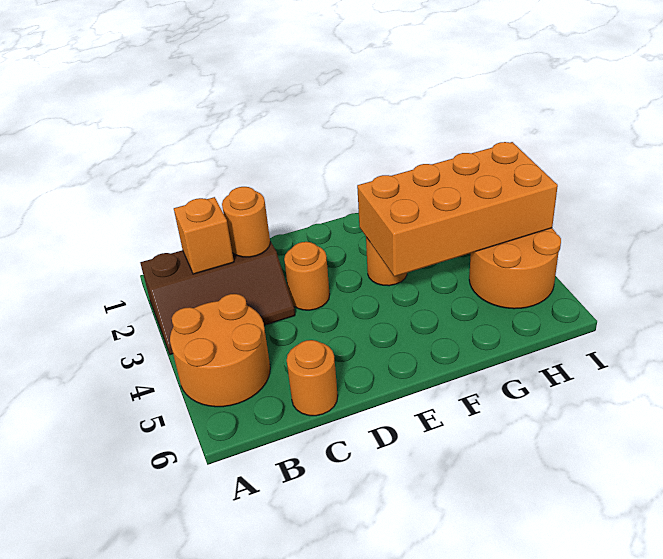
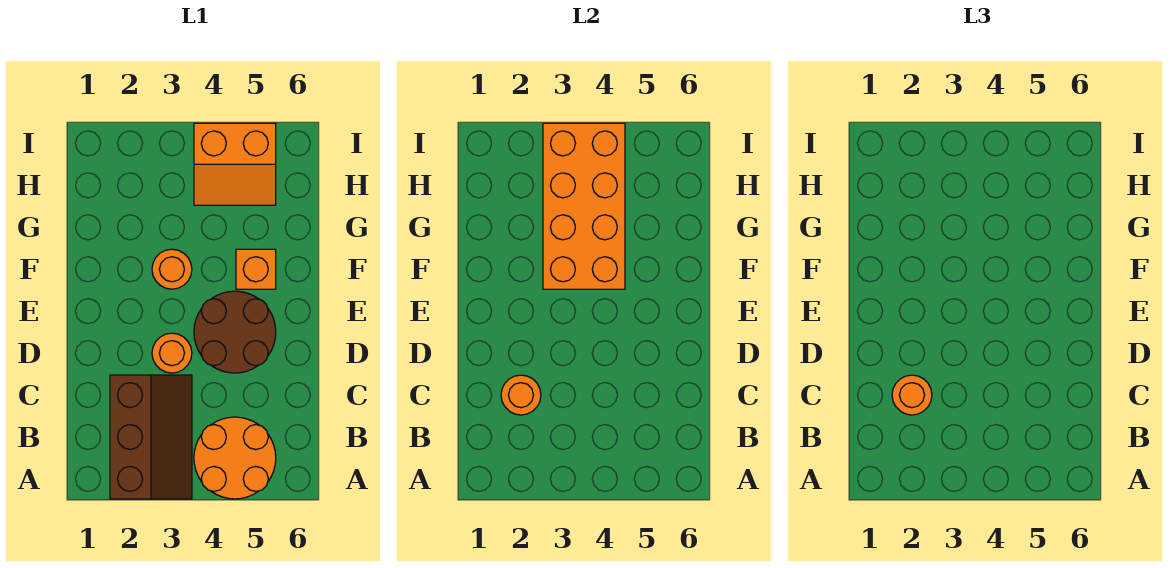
orange 1x1 brick [174,197,234,274] -> orange 1x1 brick moved to [236,249,276,289]
orange 1x1 round brick [287,340,338,416] -> orange 1x1 round brick moved to [892,375,932,415]
none -> brown 2x2 round brick [194,291,276,373]
orange 2x2 round brick [469,228,561,309] -> orange 2x2 slope [194,123,276,205]

